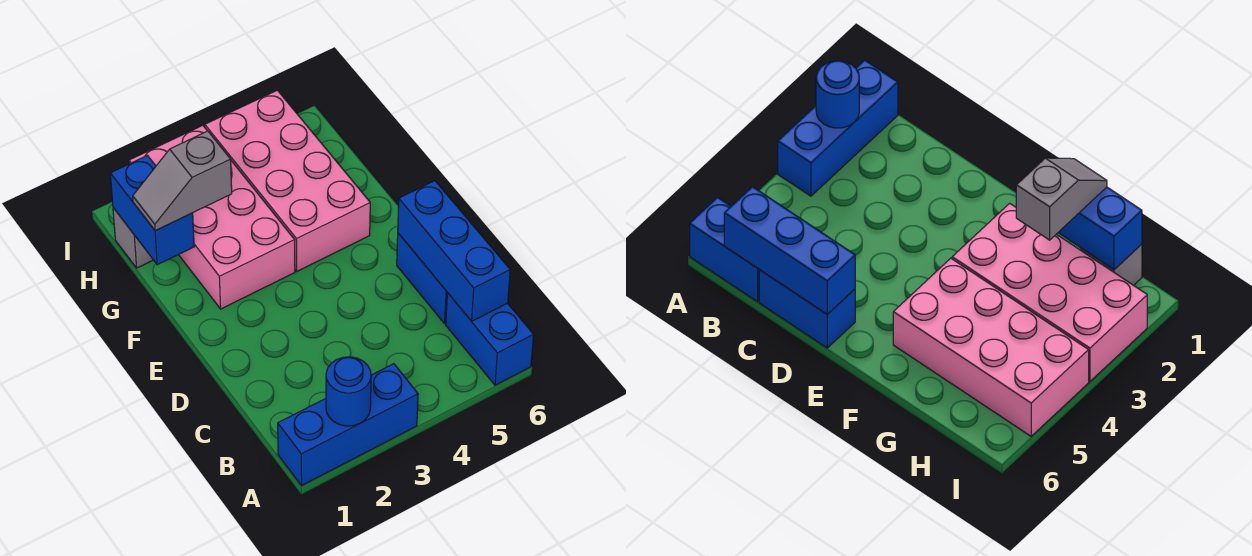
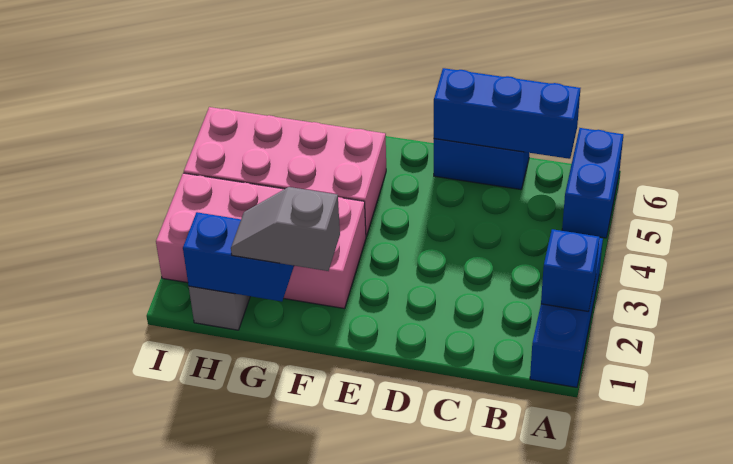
blue 1x1 round brick [326,357,371,426] -> blue 1x1 brick [541,229,600,312]
blue 1x2 brick [446,293,534,385] -> blue 1x2 brick turned to [562,128,623,238]
grey 1x2 slope [133,131,232,231] -> grey 1x2 slope turned to [231,187,340,271]

